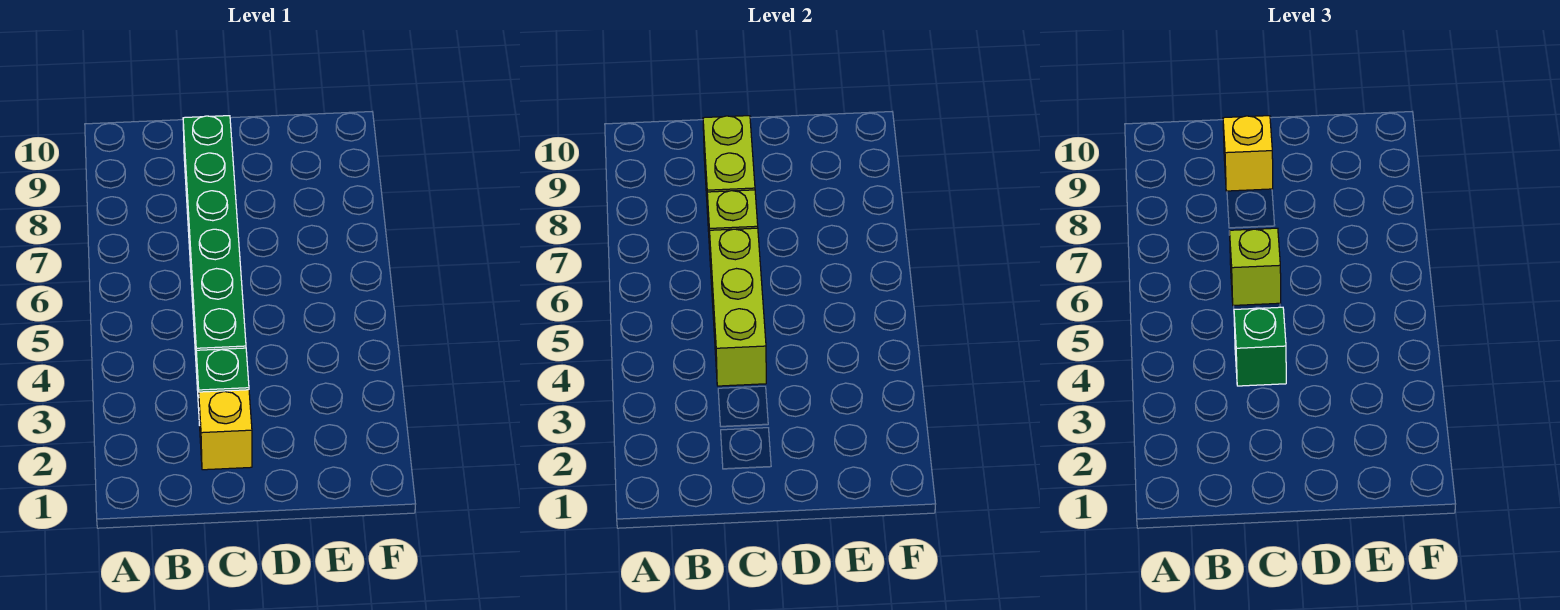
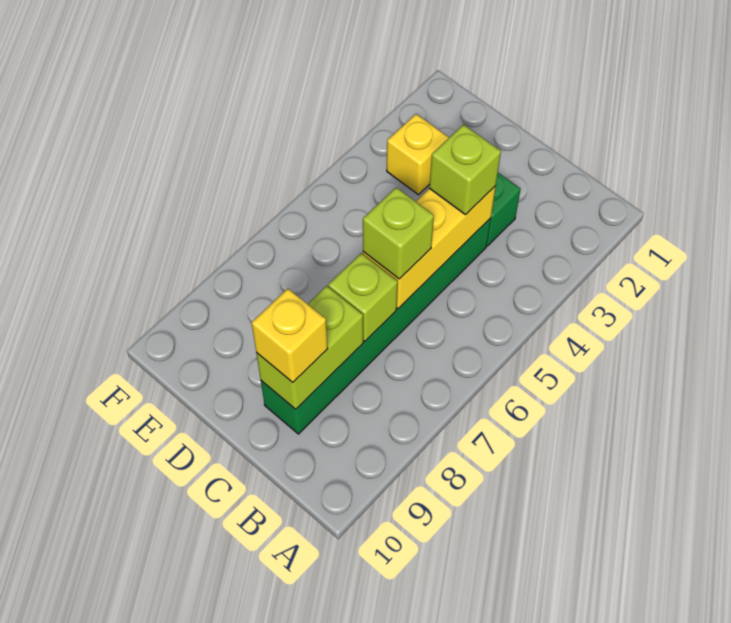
yellow 1x1 brick [199,390,252,470] -> yellow 1x1 brick moved to [387,114,449,195]
lime 1x3 brick [710,228,766,386] -> yellow 1x3 brick [363,186,496,309]
green 1x1 brick [1234,307,1286,386] -> lime 1x1 brick [429,125,501,215]

